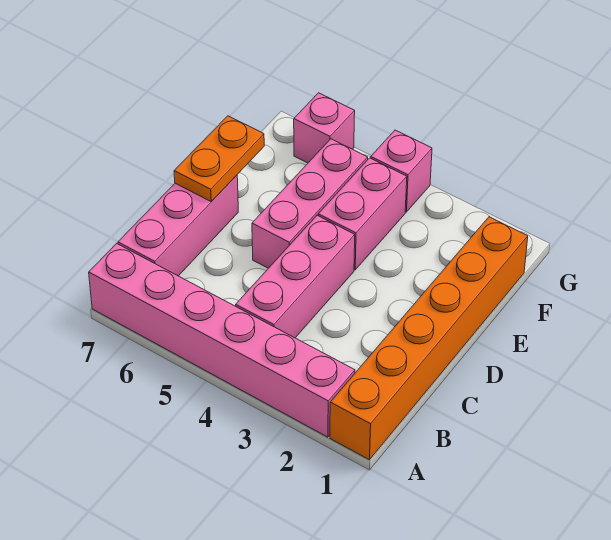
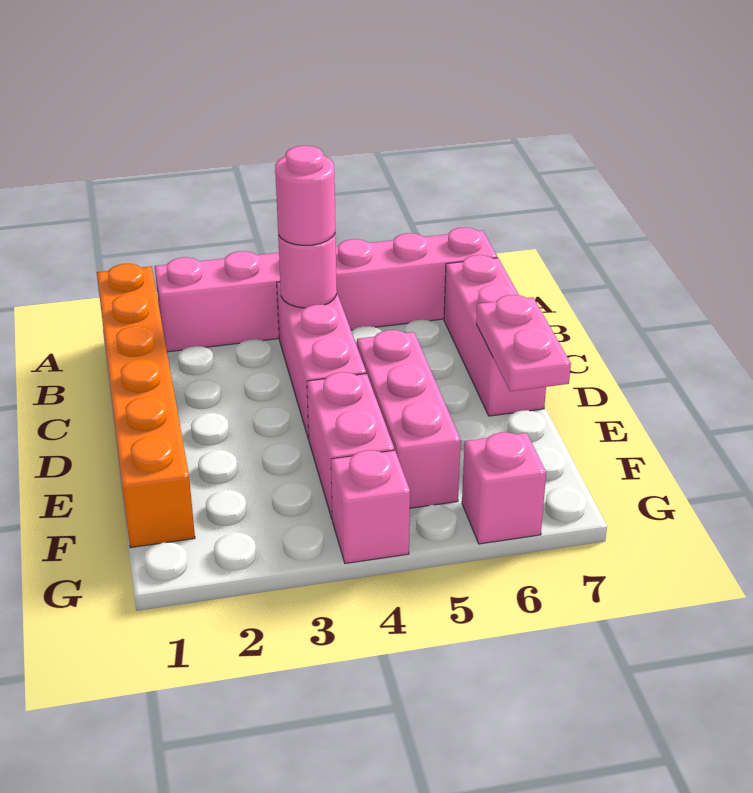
none -> pink 1x1 round brick [278,234,337,308]
none -> pink 1x1 round brick [275,146,335,245]
orange 1x2 plate [174,116,264,202] -> pink 1x2 plate [476,295,571,391]

